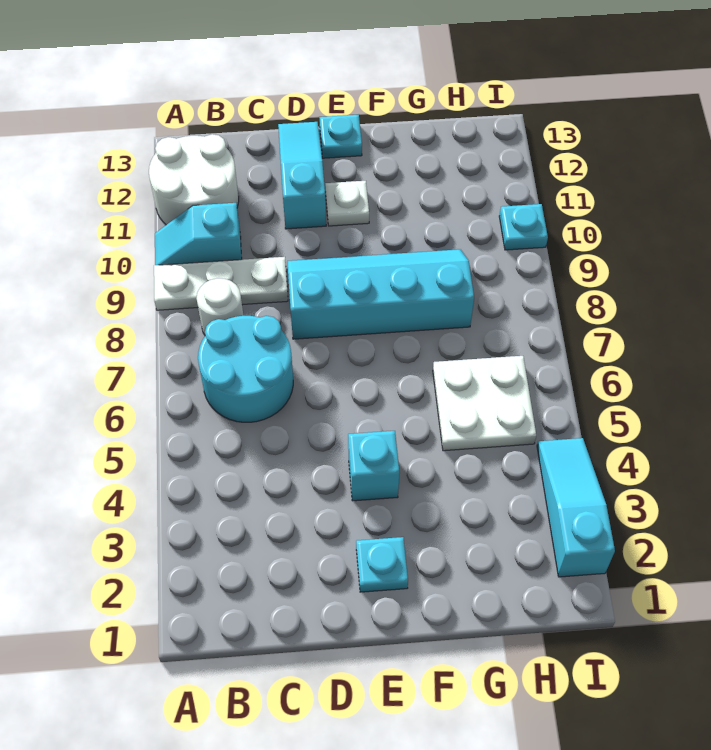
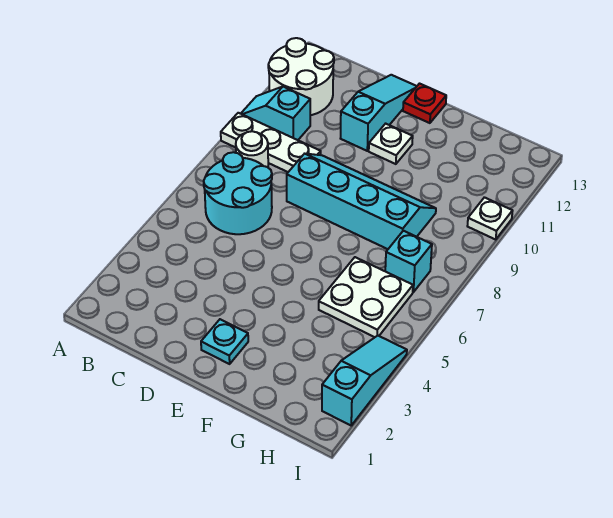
cyan 1x1 brick [348,431,400,501] -> cyan 1x1 brick moved to [385,231,432,292]
cyan 1x1 plate [319,115,362,158] -> red 1x1 plate [403,84,446,123]
cyan 1x1 plate [499,204,548,250] -> white 1x1 plate [468,197,512,239]

